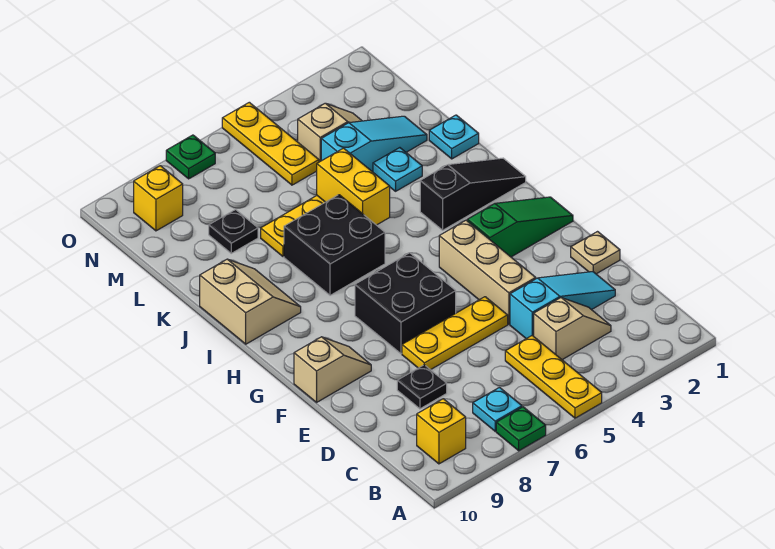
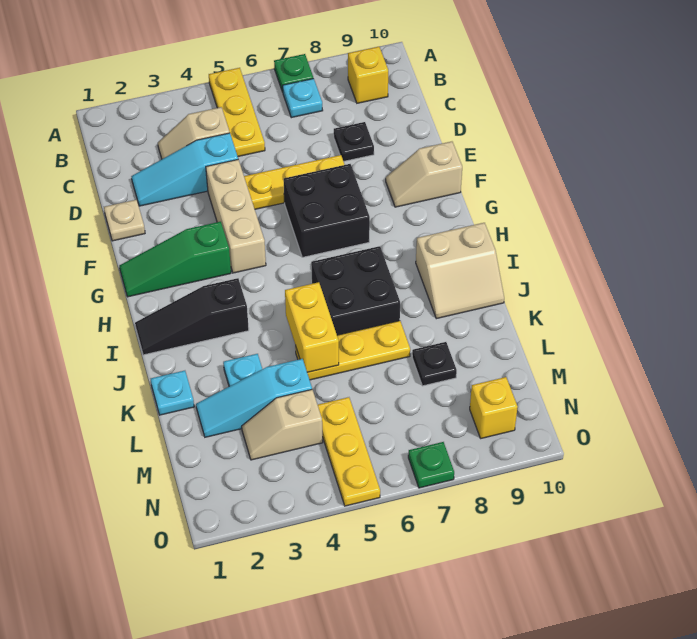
tan 2x2 slope [200,259,301,344] -> tan 2x2 slope turned to [416,223,504,319]

